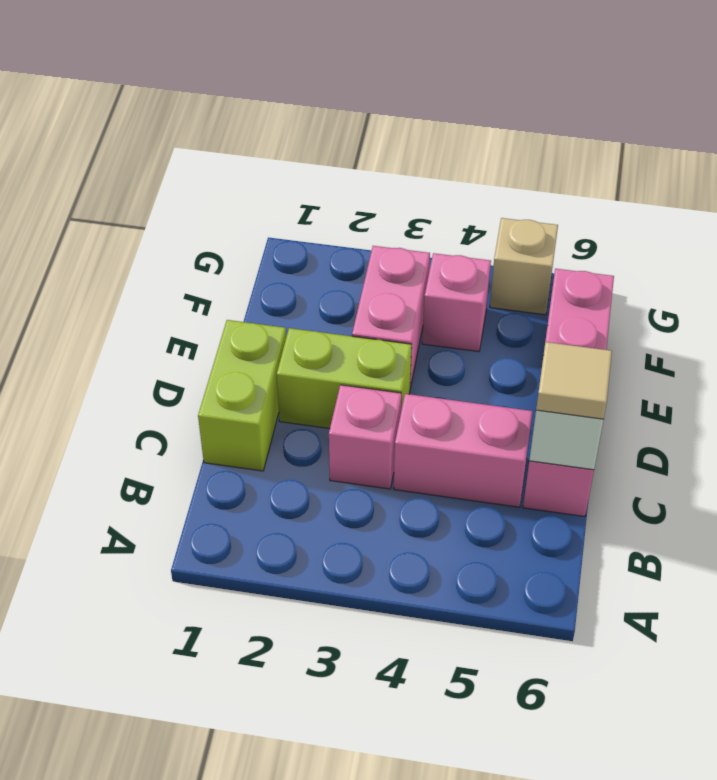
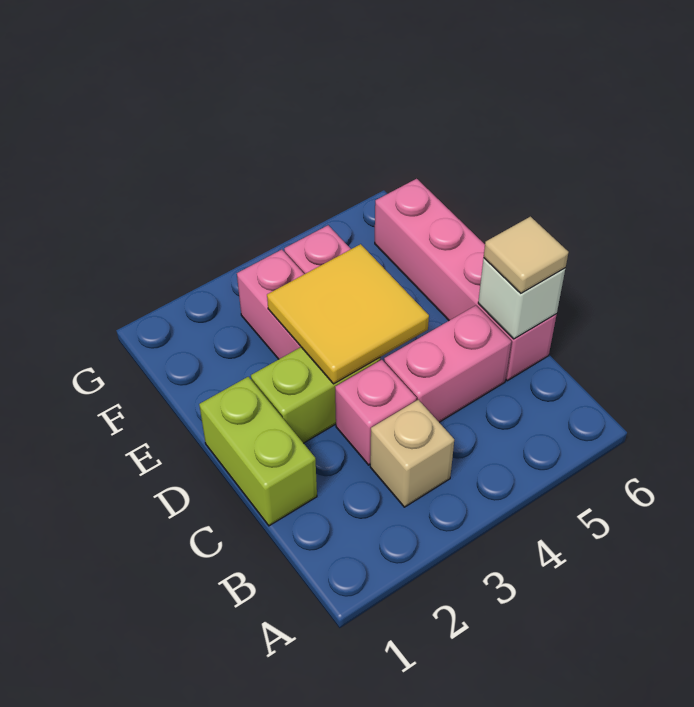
none -> yellow 2x2 tile [267,244,429,384]
tan 1x1 brick [490,218,558,315] -> tan 1x1 brick moved to [370,400,454,507]

